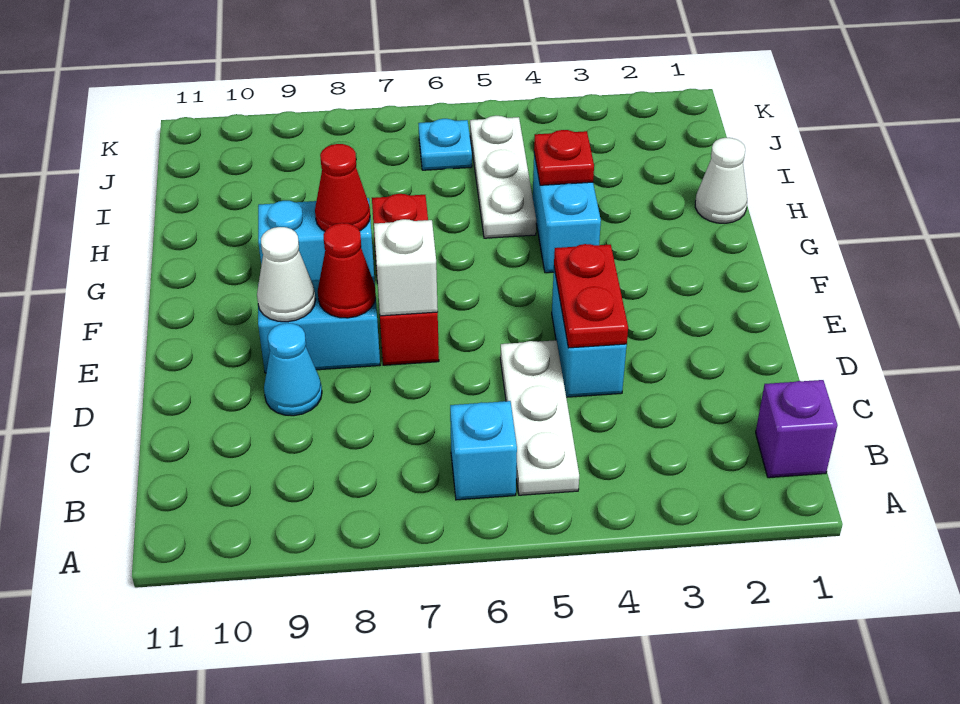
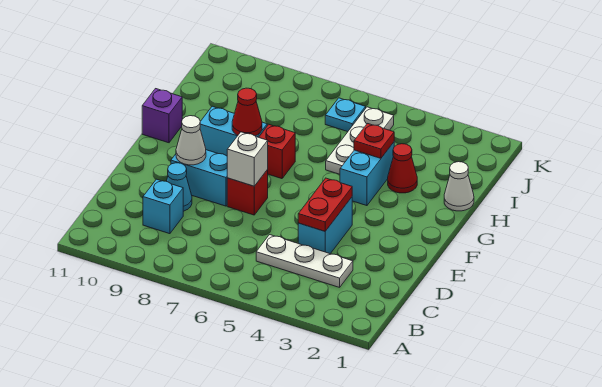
purple 1x1 brick [756,380,838,478] -> purple 1x1 brick moved to [142,89,182,143]
white 1x3 plate [500,340,579,495] -> white 1x3 plate turned to [256,235,353,287]
cyan 1x1 brick [450,401,517,500] -> cyan 1x1 brick moved to [143,179,183,234]
red 1x1 cone [318,223,376,318] -> red 1x1 cone moved to [388,144,417,193]

